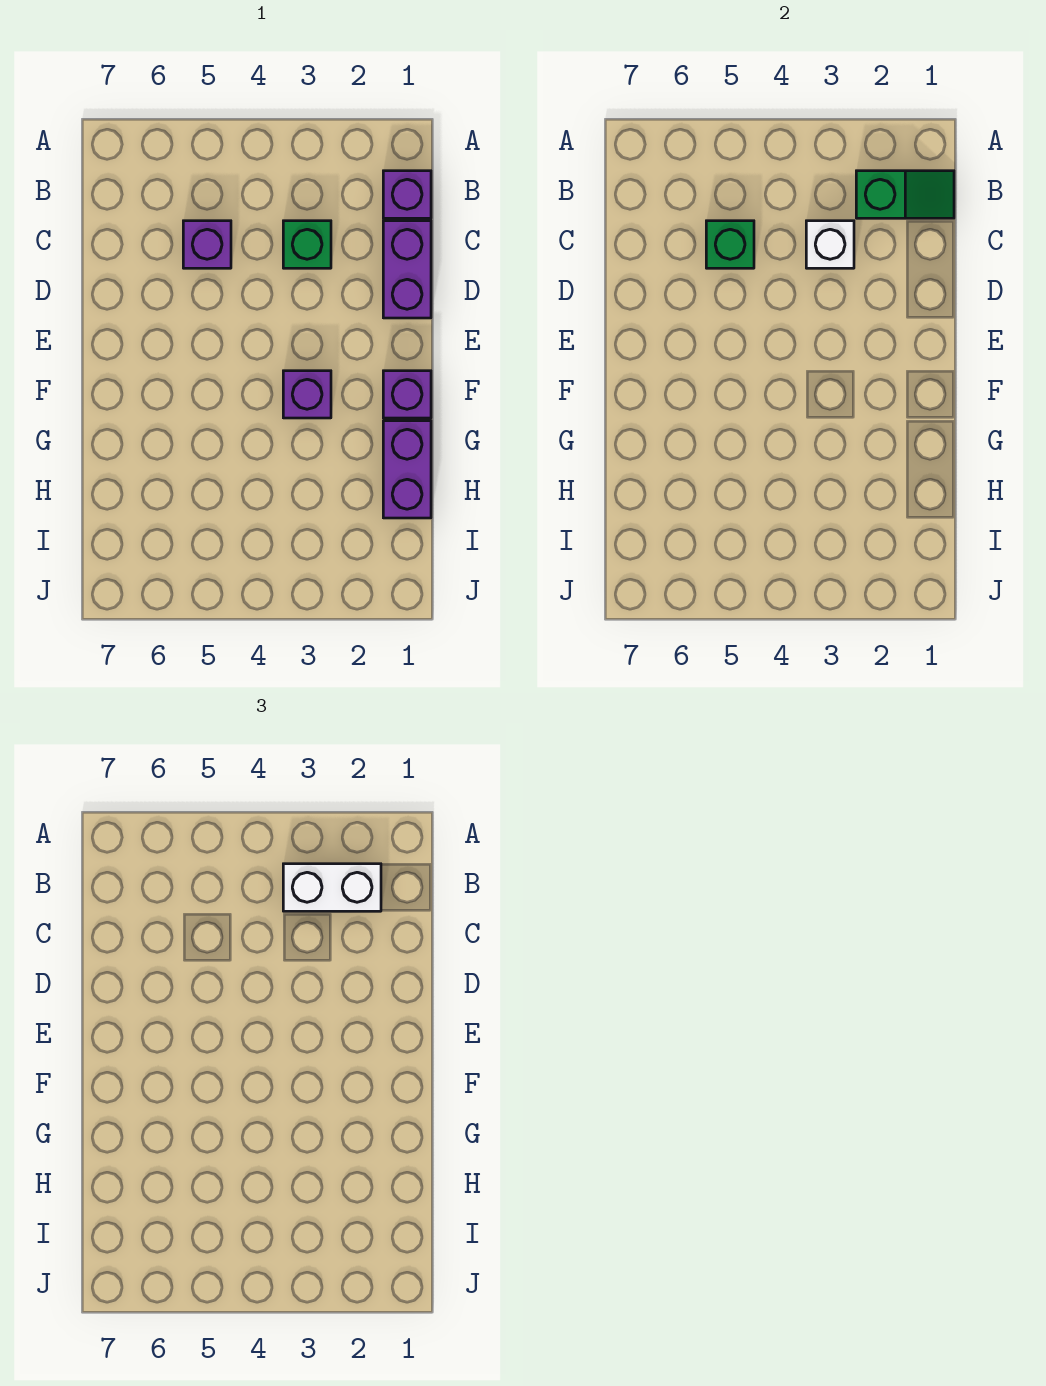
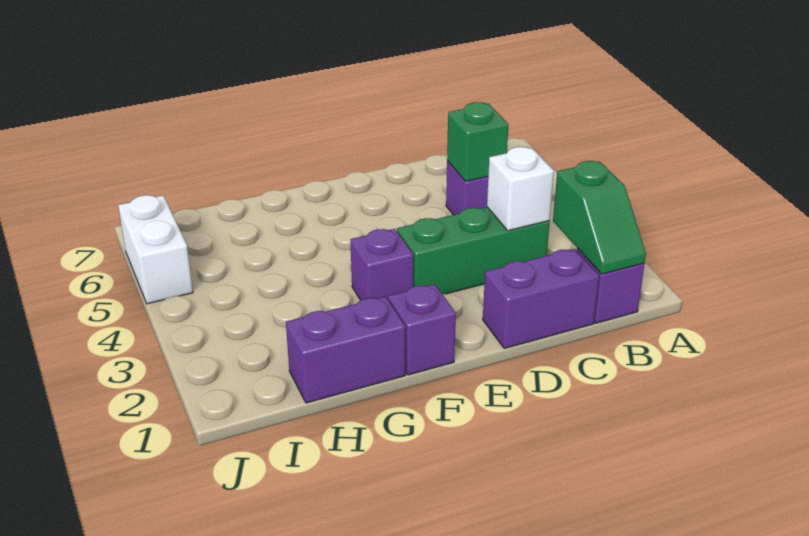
white 1x2 brick [283,864,381,911] -> white 1x2 brick moved to [118,195,193,304]
green 1x1 brick [283,221,331,268] -> green 1x3 brick [397,207,550,294]

